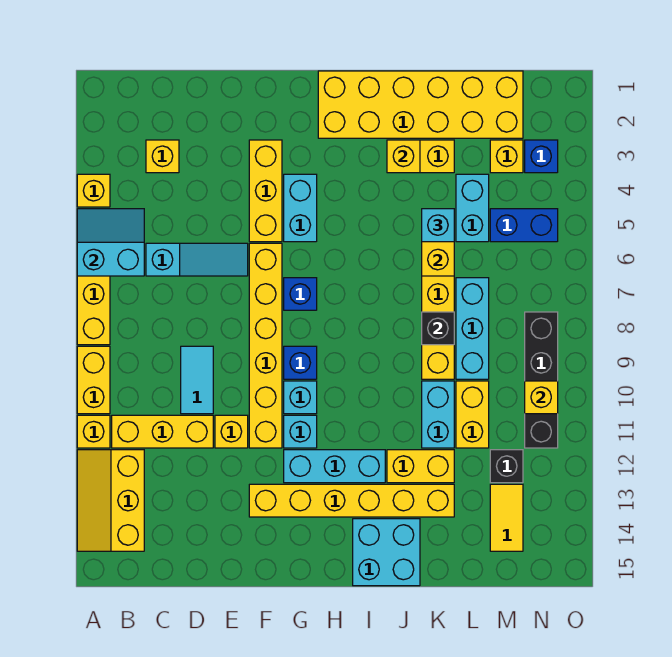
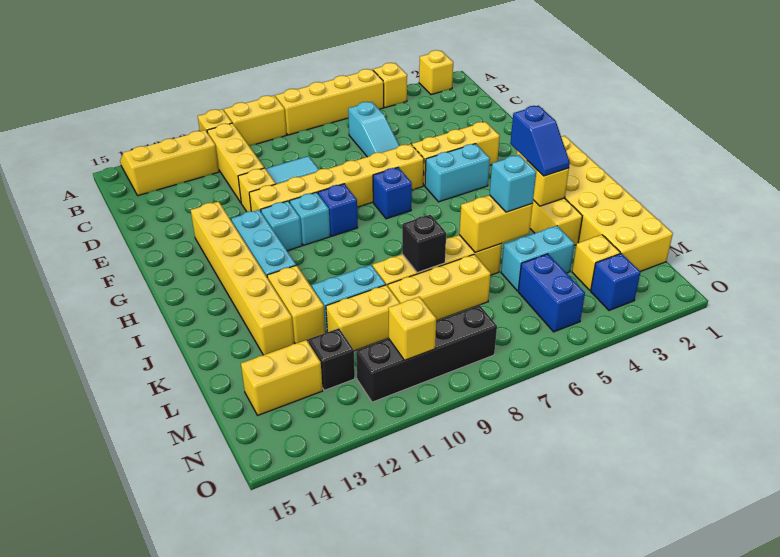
cyan 2x2 slope [77,209,144,276] -> none
yellow 1x1 brick [146,140,179,173] -> yellow 1x1 brick moved to [419,50,453,95]
none -> blue 1x2 slope [510,106,570,176]
cyan 2x2 brick [353,519,420,586] -> none
cyan 1x3 brick [456,278,489,379] -> yellow 1x3 brick [388,254,491,321]
yellow 1x2 tile [490,484,523,551] -> yellow 1x2 brick [241,340,323,415]

